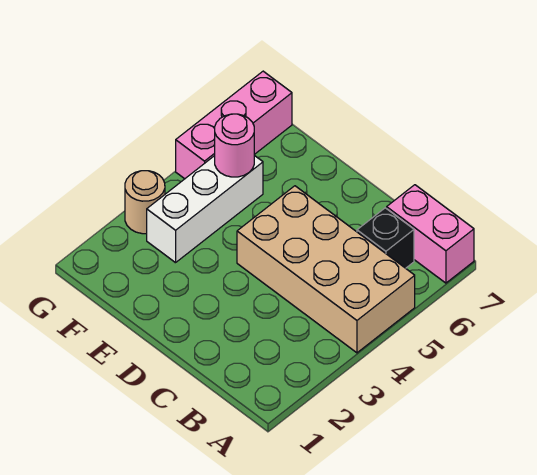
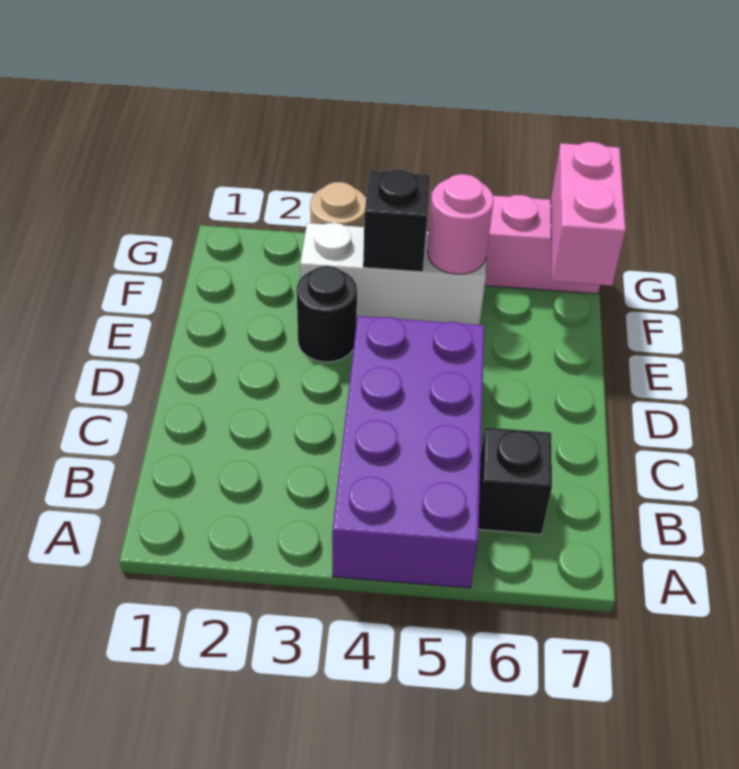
tan 2x4 brick [237,186,415,353] -> purple 2x4 brick [332,316,484,588]
pink 1x2 brick [387,185,474,283] -> pink 1x2 brick moved to [551,142,626,286]
none -> black 1x1 round brick [297,266,357,362]
none -> black 1x1 brick [363,170,430,272]

